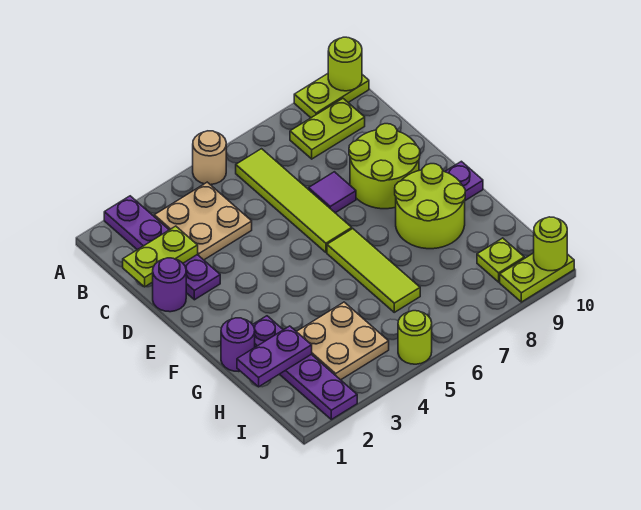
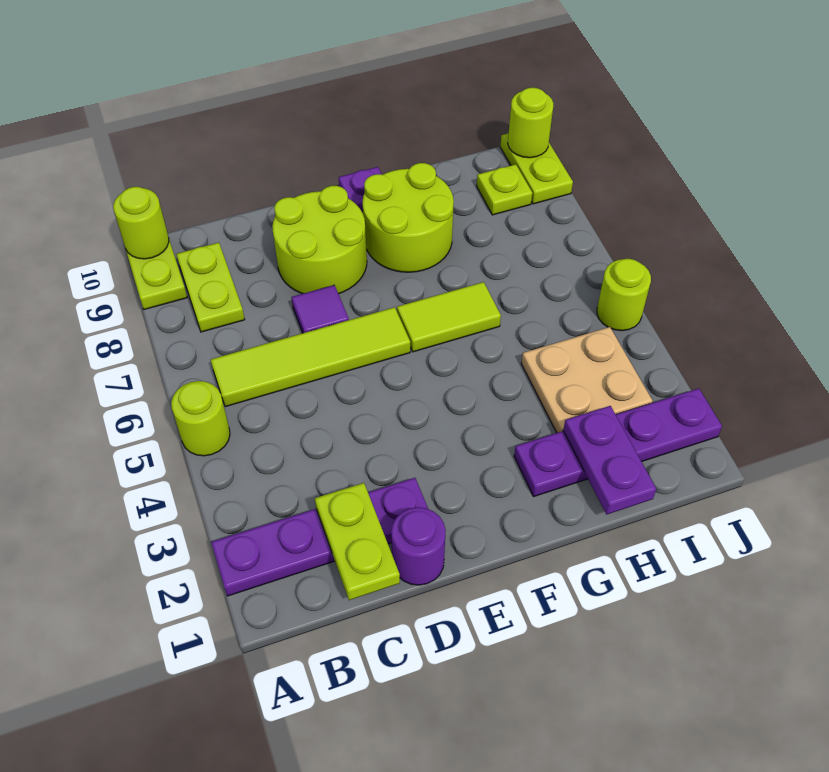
tan 1x1 round brick [193,131,226,185] -> lime 1x1 round brick [171,381,230,456]
tan 2x2 plate [154,182,252,260] -> none
lime 1x3 tile [327,229,420,312] -> lime 1x2 tile [397,282,501,352]
purple 1x1 round brick [221,318,255,372] -> none

